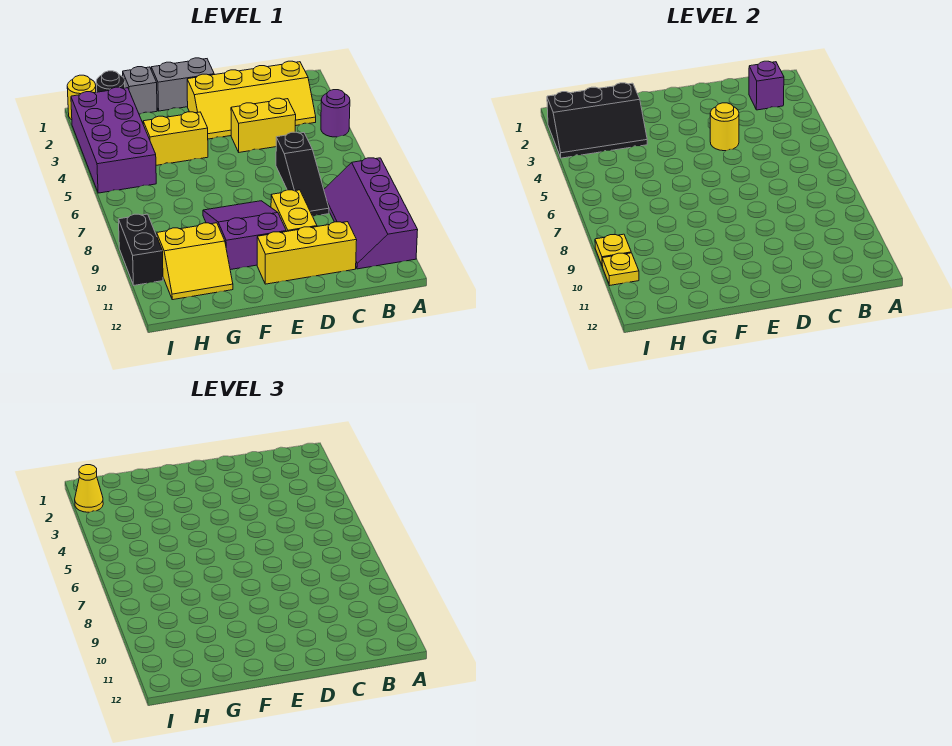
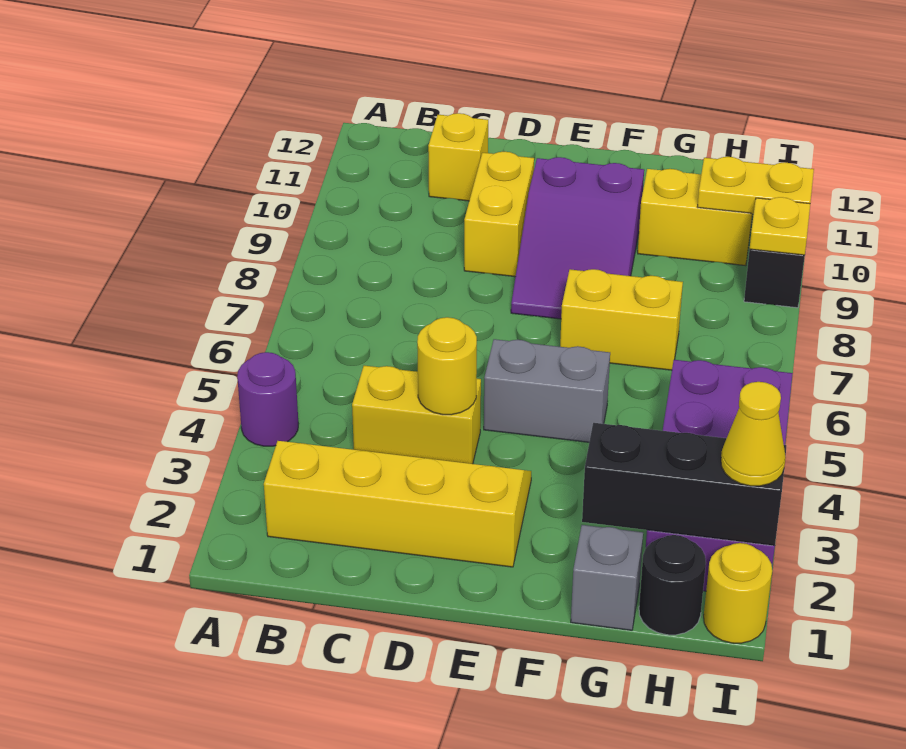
purple 2x4 slope [324,158,418,269] -> none
purple 1x1 brick [749,61,784,110] -> none
black 1x3 slope [276,132,329,216] -> none
yellow 1x3 brick [257,222,357,284] -> yellow 1x1 brick [428,113,488,201]
grey 1x2 brick [151,58,214,111] -> grey 1x2 brick moved to [484,339,610,442]
yellow 1x2 brick [143,112,208,165] -> yellow 1x2 brick moved to [560,269,683,370]
yellow 1x1 plate [602,253,639,285] -> yellow 1x2 plate [697,157,814,213]

